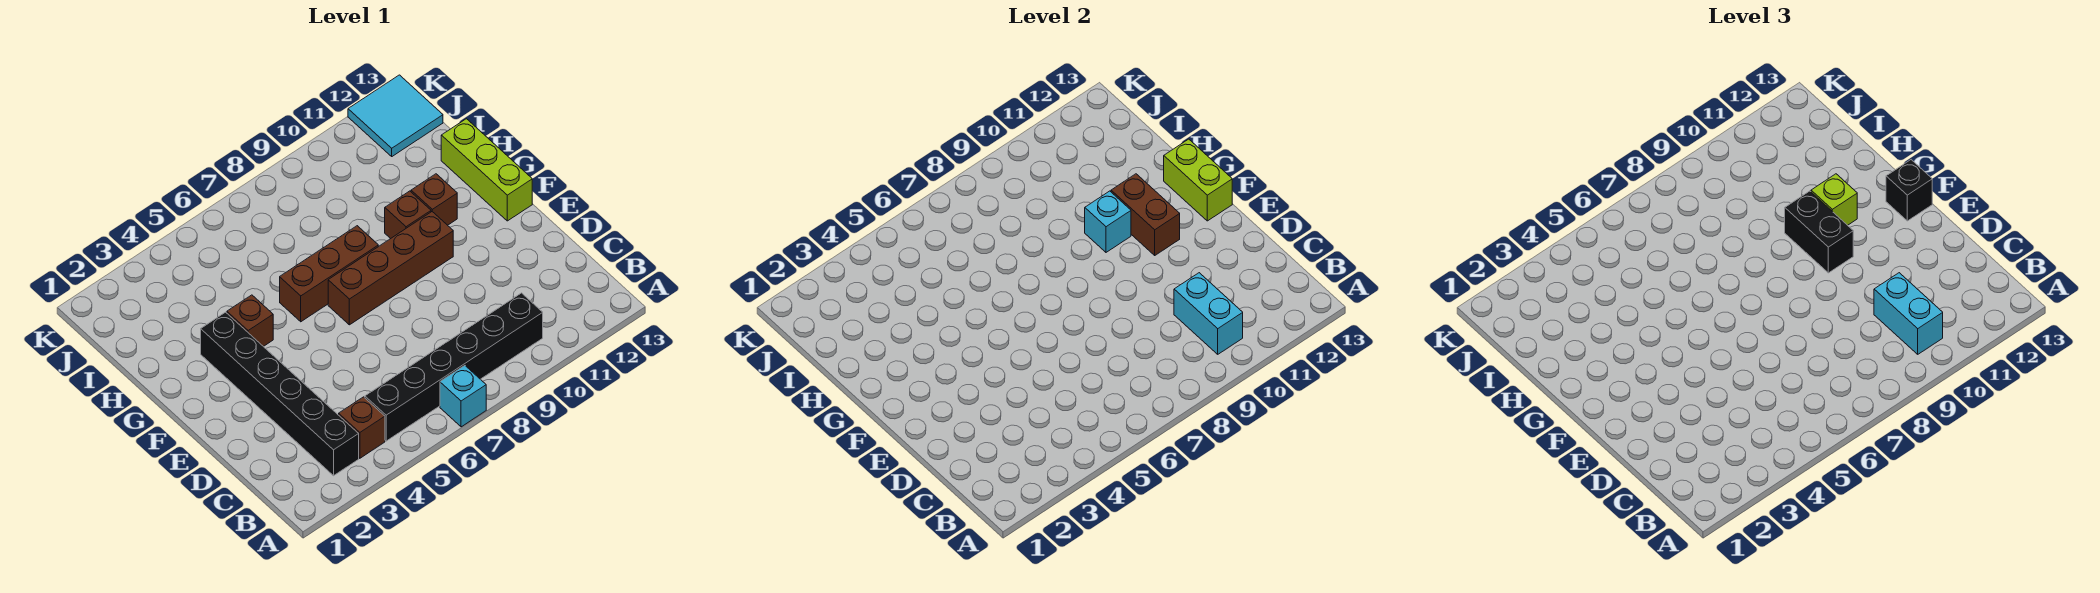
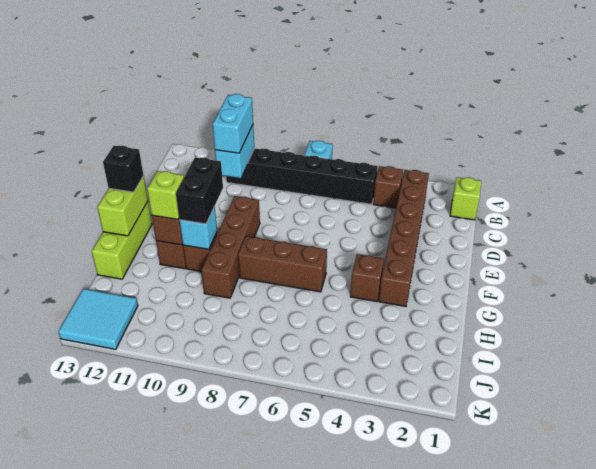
none -> lime 1x1 brick [450,177,481,220]
black 1x6 brick [201,312,359,476] -> brown 1x6 brick [379,170,429,306]
brown 1x4 brick [328,212,453,325] -> brown 1x4 brick turned to [201,196,260,298]

